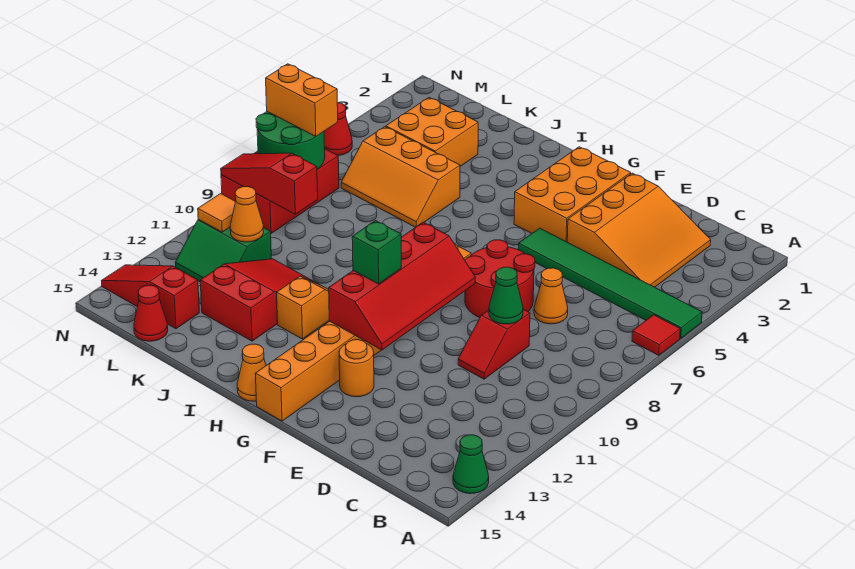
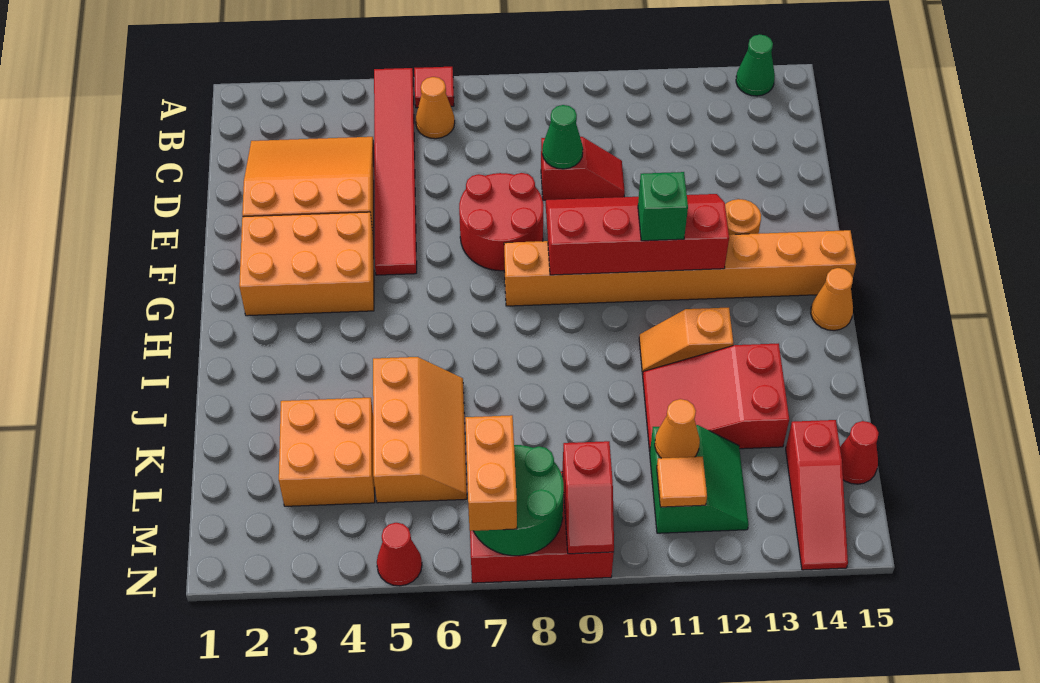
green 1x6 tile [518,228,702,338] -> red 1x6 tile [374,68,417,275]
orange 1x1 cone [534,268,568,324] -> orange 1x1 cone moved to [416,77,455,139]
red 1x3 slope [221,153,318,214] -> red 1x2 slope [562,441,614,554]

